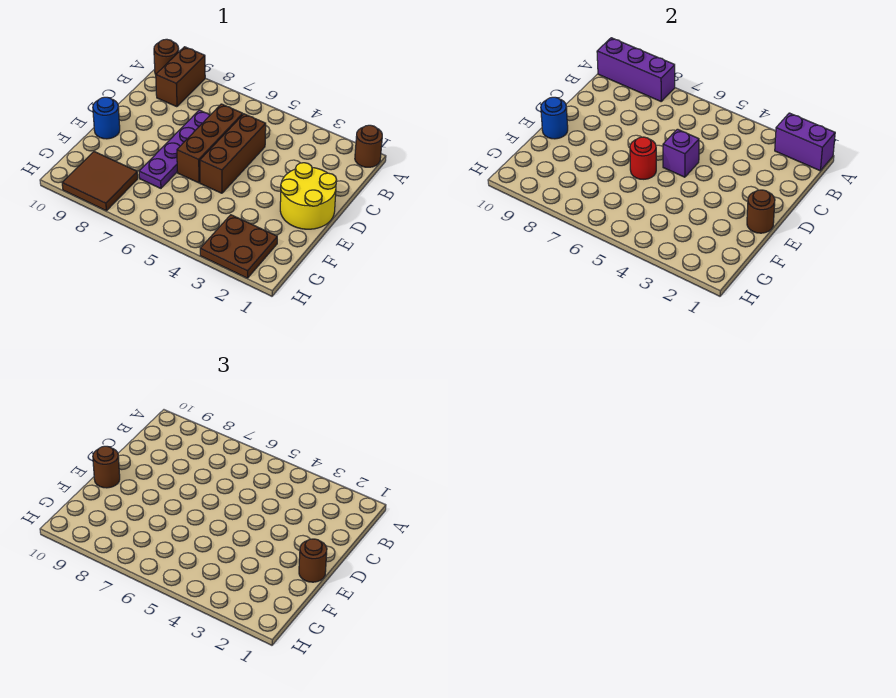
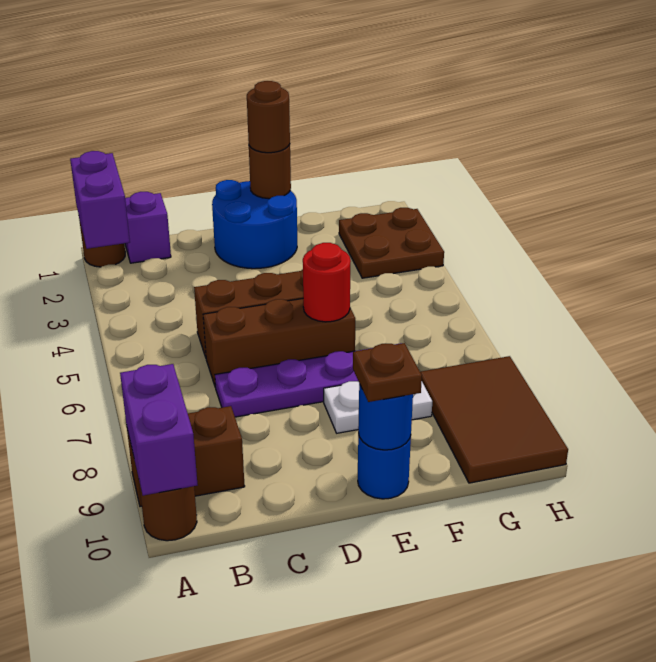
purple 1x3 brick [597,38,675,101] -> purple 1x2 brick [120,364,198,496]
yellow 2x2 round brick [280,163,337,229] -> blue 2x2 round brick [212,180,297,269]
purple 1x1 brick [663,129,699,177] -> purple 1x1 brick moved to [125,192,171,263]
none -> white 1x2 plate [324,381,432,433]
brown 1x1 round brick [93,446,120,488] -> brown 1x1 plate [353,343,422,402]
brown 2x2 tile [62,152,138,211] -> brown 2x3 tile [420,356,568,483]

